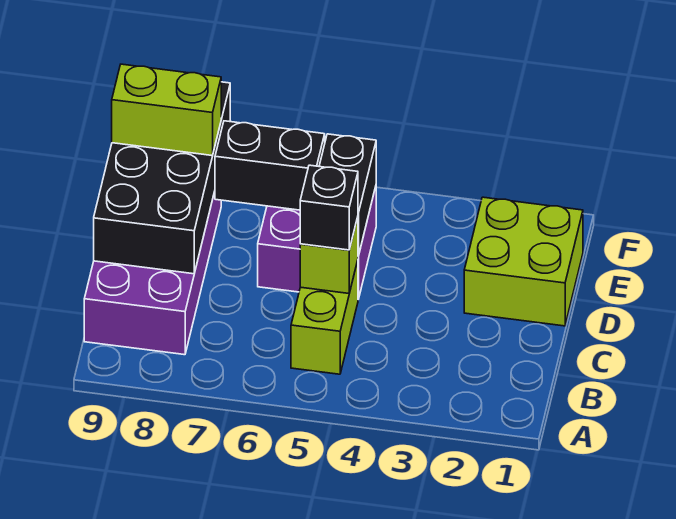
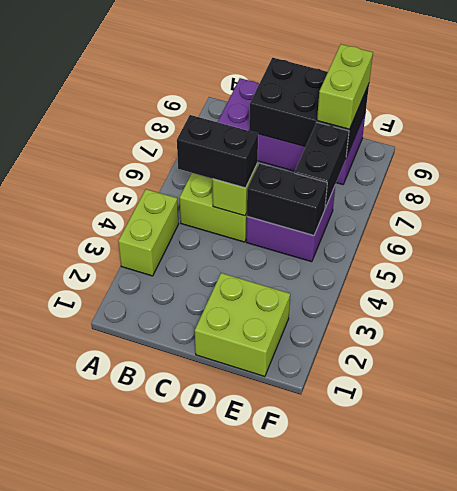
none -> lime 1x2 brick [118,189,179,276]
black 1x1 brick [300,165,358,250] -> black 1x2 brick [177,115,258,188]
black 2x4 brick [94,82,230,274] -> black 2x3 brick [249,58,369,157]

